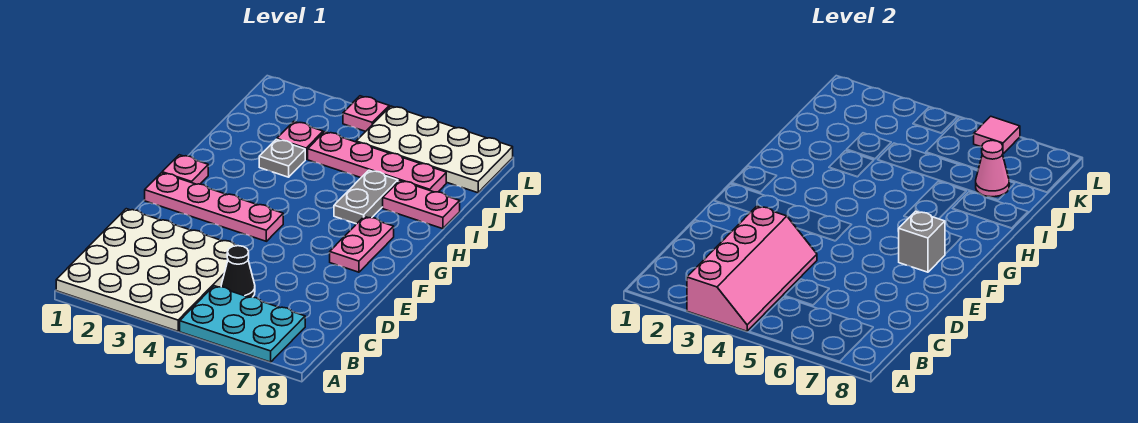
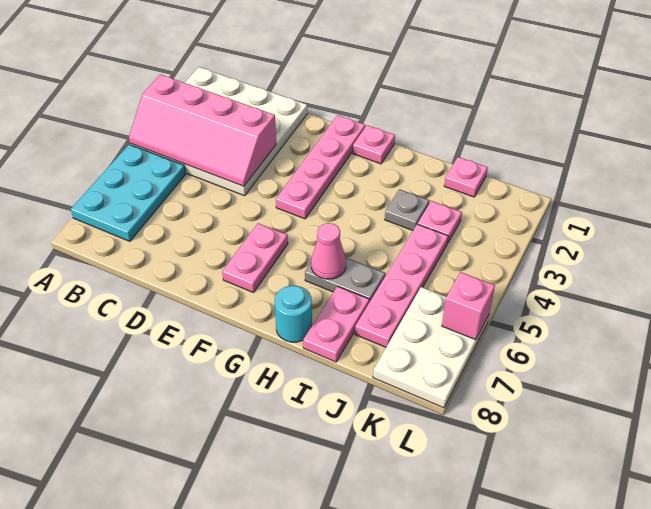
black 1x1 cone [221,246,255,297] -> none
pink 1x2 plate [330,216,394,272] -> pink 1x2 plate turned to [222,223,288,293]
grey 1x1 brick [899,211,945,272] -> none
none -> cyan 1x1 round brick [275,286,312,342]
pink 1x1 cone [976,140,1009,197] -> pink 1x1 cone moved to [311,223,346,279]
white 2x4 plate [356,106,513,193] -> white 2x3 plate [373,287,489,408]
pink 1x1 plate [343,96,389,131] -> pink 1x1 plate moved to [444,157,488,197]
pink 1x1 tile [974,116,1020,154] -> pink 1x1 brick [442,272,495,340]

